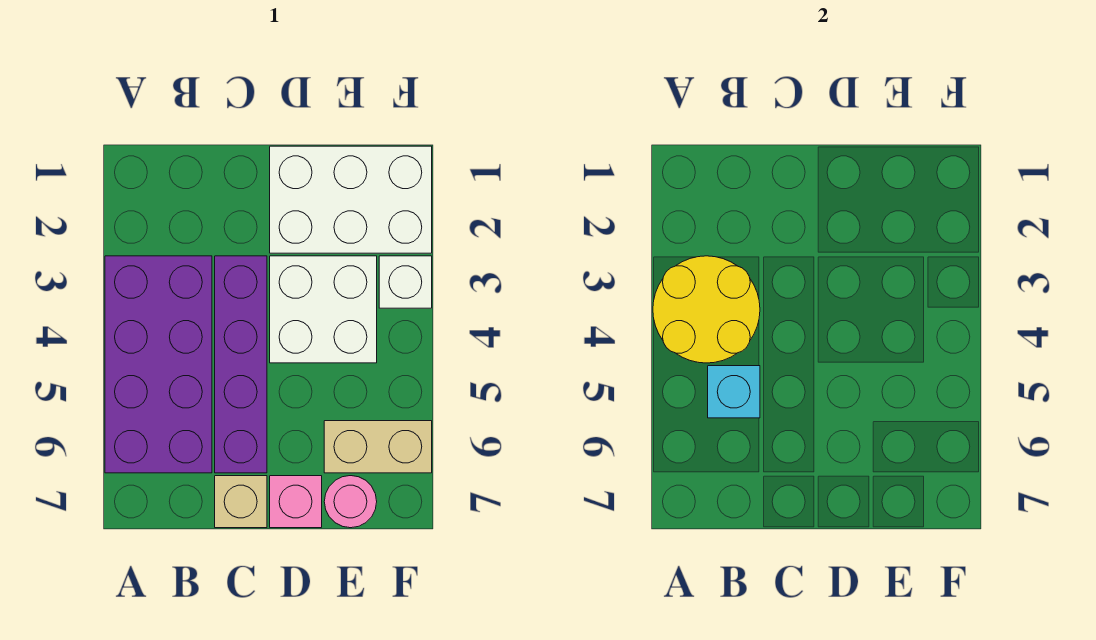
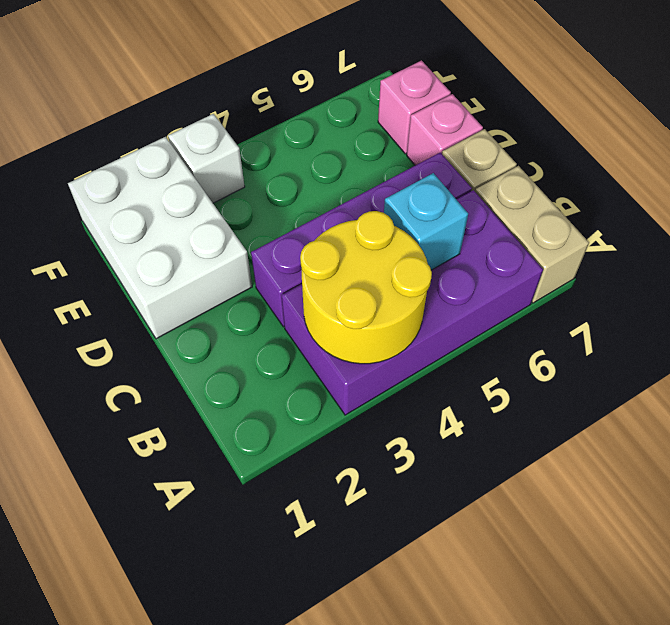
white 2x2 brick [270,256,377,363] -> none
tan 1x2 brick [324,421,432,473] -> tan 1x2 brick moved to [475,166,589,303]
pink 1x1 round brick [324,476,377,528] -> pink 1x1 brick [378,61,451,154]

